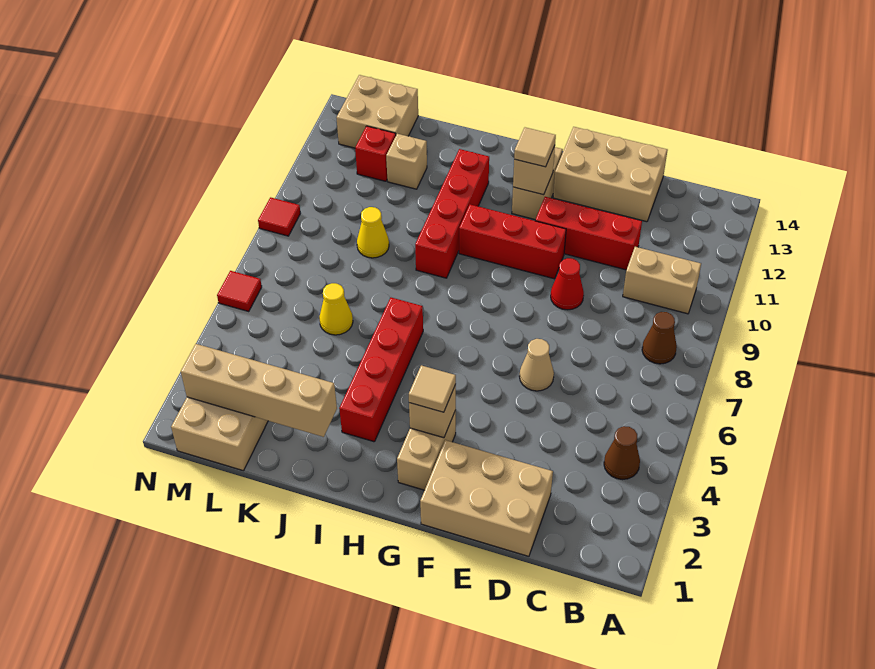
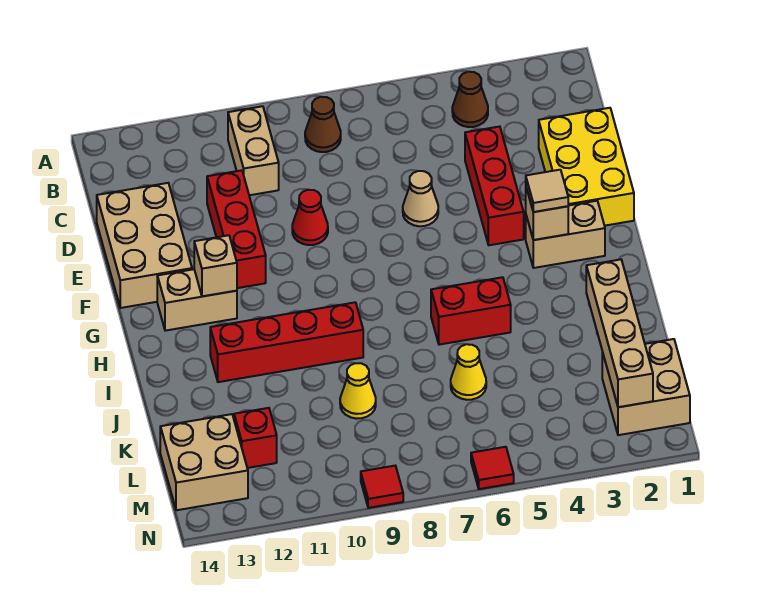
tan 2x3 brick [420,440,553,556] -> yellow 2x3 brick [539,108,634,226]
red 1x3 brick [459,205,566,279] -> red 1x3 brick moved to [465,127,524,245]
tan 1x1 tile [514,127,556,167] -> none
red 1x4 brick [339,298,423,442] -> red 1x2 brick [431,277,511,345]
tan 1x1 brick [386,134,427,189] -> none

